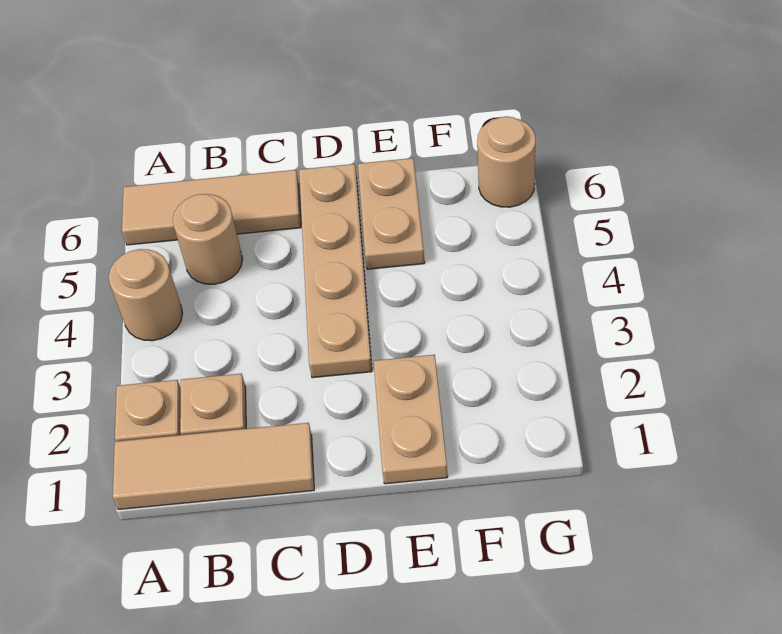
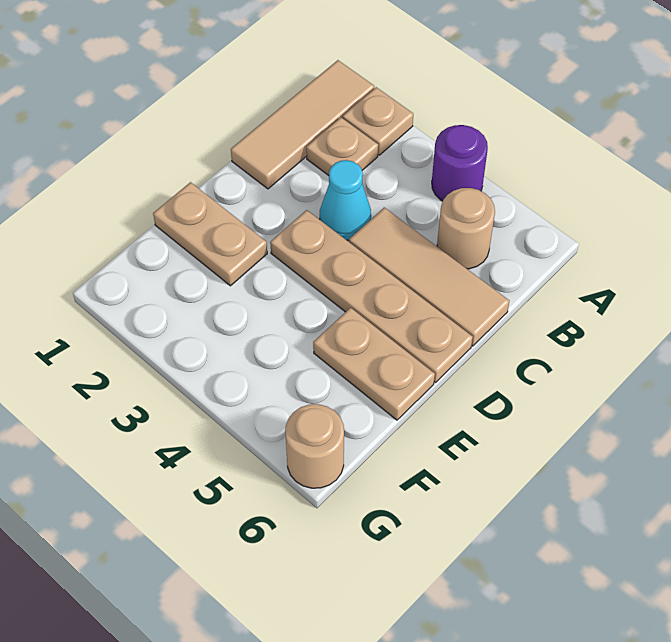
tan 1x1 round brick [109,249,183,341] -> purple 1x1 round brick [432,125,488,201]
tan 1x3 tile [122,170,301,245] -> tan 1x3 tile turned to [349,208,509,346]
none -> cyan 1x1 cone [320,160,371,240]

